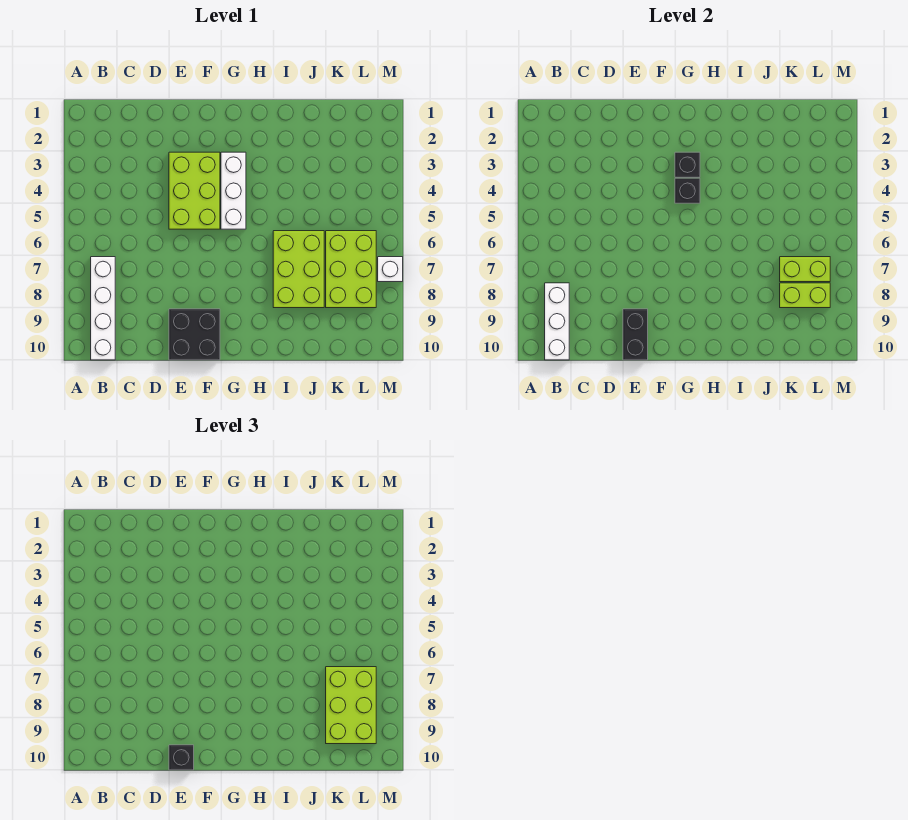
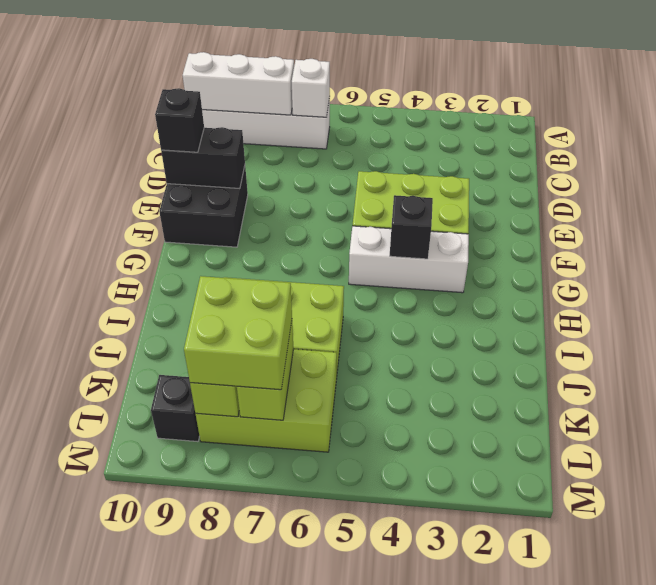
black 1x1 brick [675,152,700,177] -> black 1x1 brick moved to [151,375,200,442]
lime 2x3 brick [326,667,376,744] -> lime 2x2 brick [184,276,292,390]
white 1x1 brick [378,257,403,282] -> white 1x1 brick moved to [292,59,330,117]

